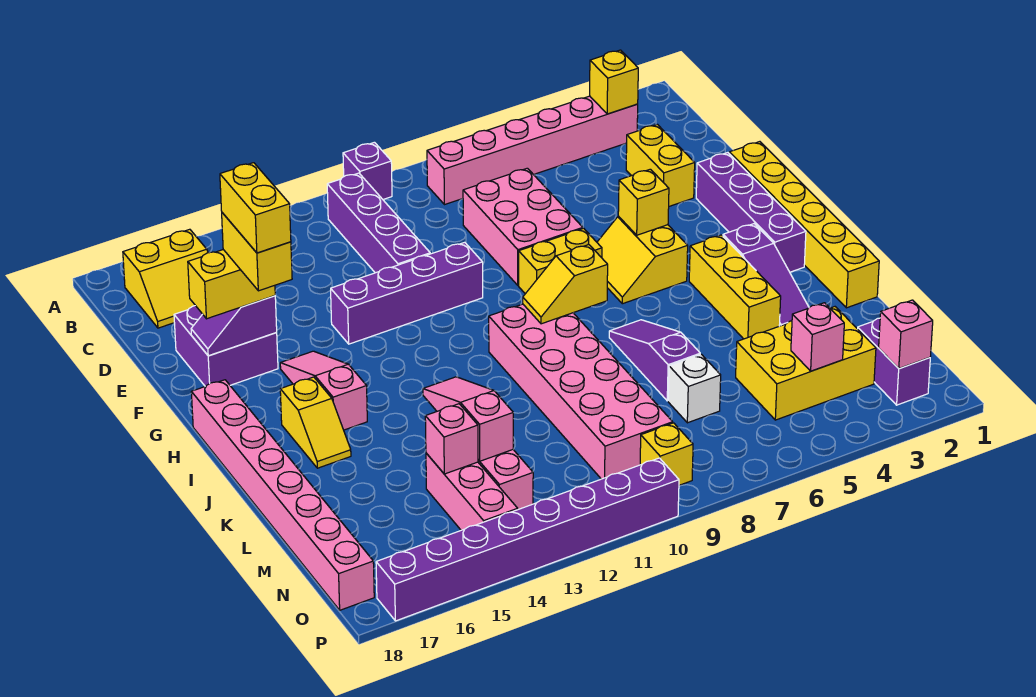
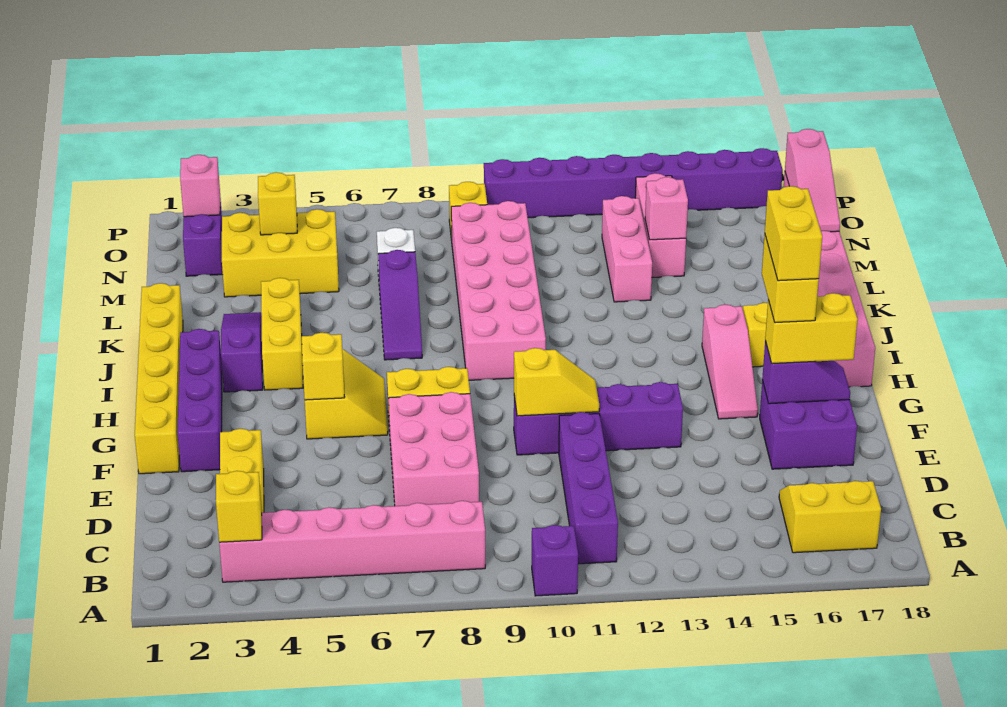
yellow 1x2 slope [523,245,608,324] -> yellow 1x2 slope moved to [514,348,599,416]
pink 1x3 slope [423,377,513,461] -> pink 1x3 slope moved to [785,129,840,232]
pink 1x1 brick [791,303,844,371] -> yellow 1x1 brick [258,172,297,235]

